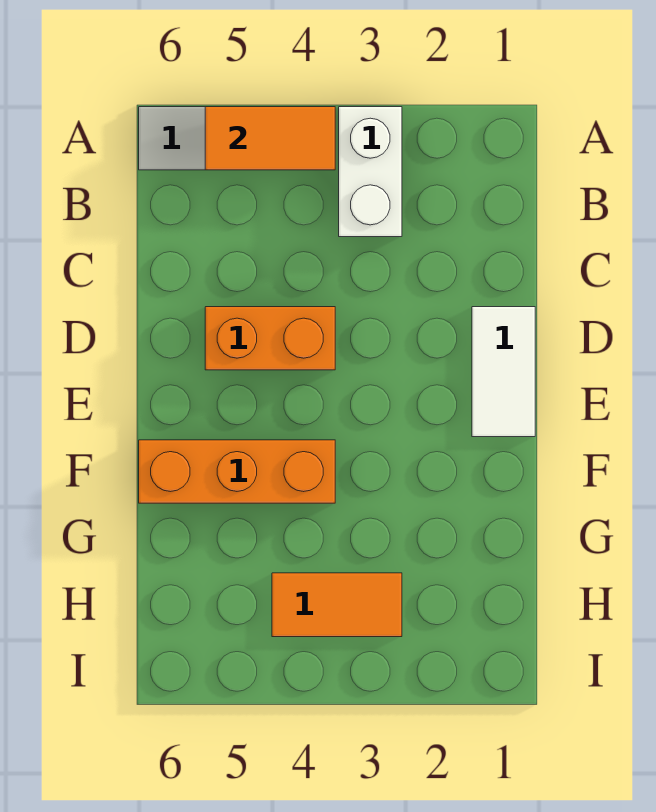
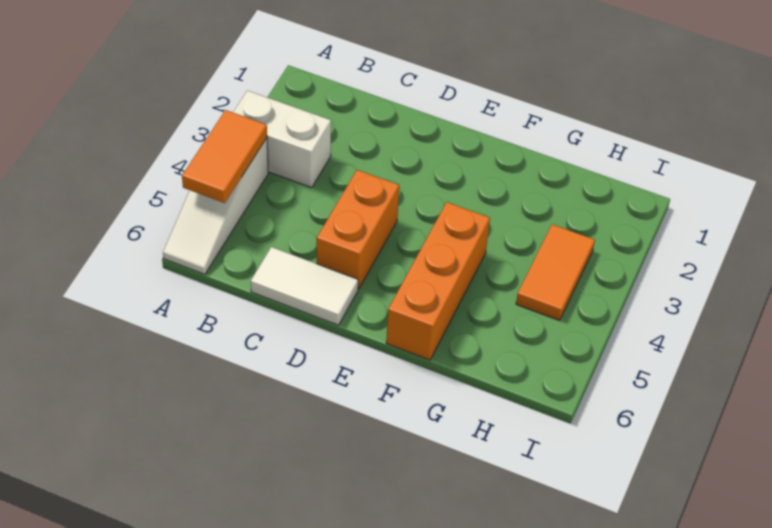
white 1x2 tile [472,307,535,437] -> white 1x2 tile moved to [251,247,358,325]

